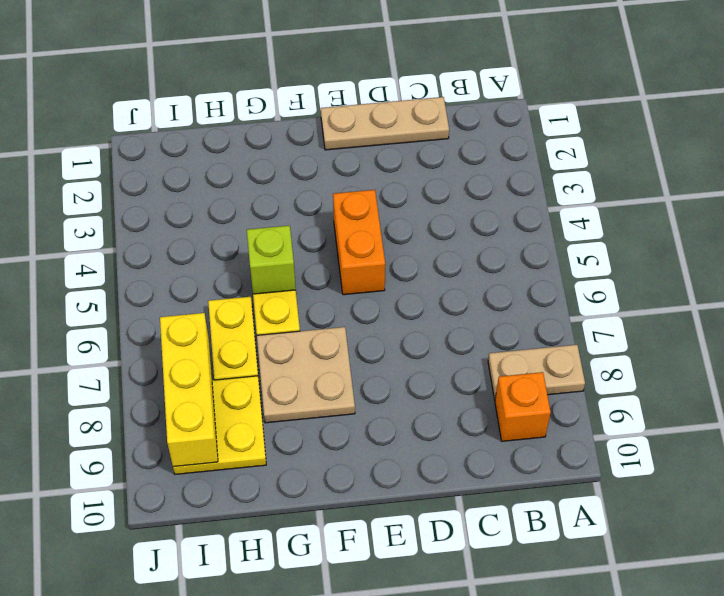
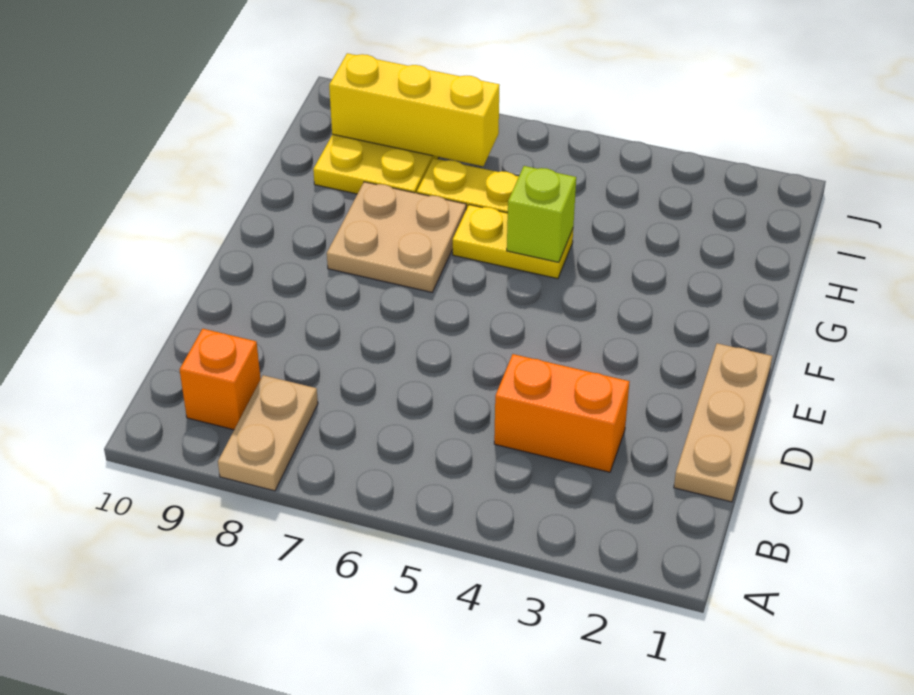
orange 1x2 brick [333,190,385,295] -> orange 1x2 brick moved to [494,354,630,472]

